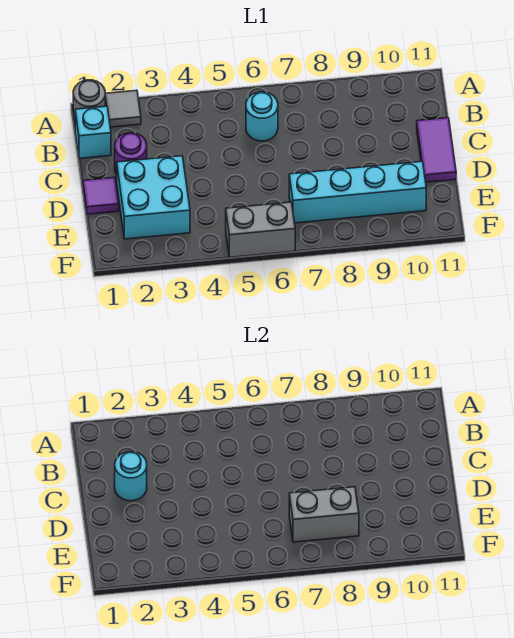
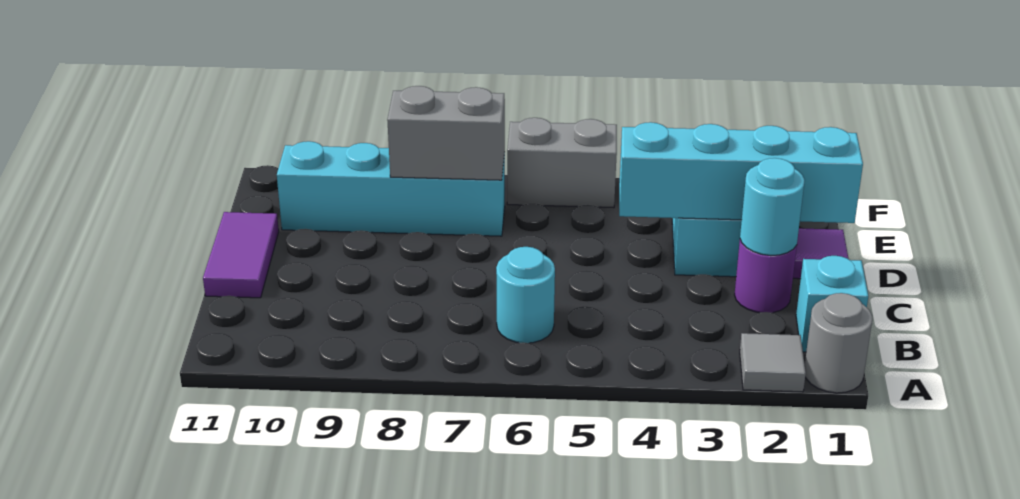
none -> cyan 1x4 brick [619,122,863,223]

